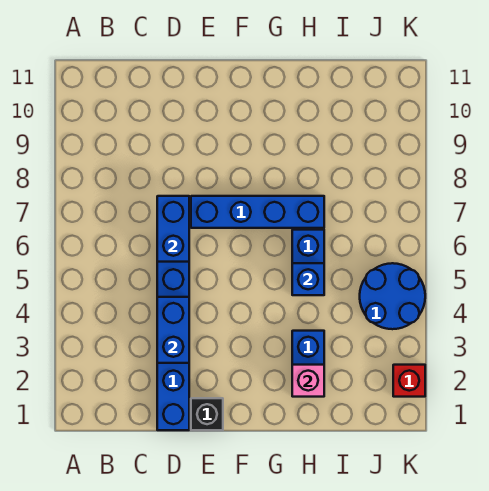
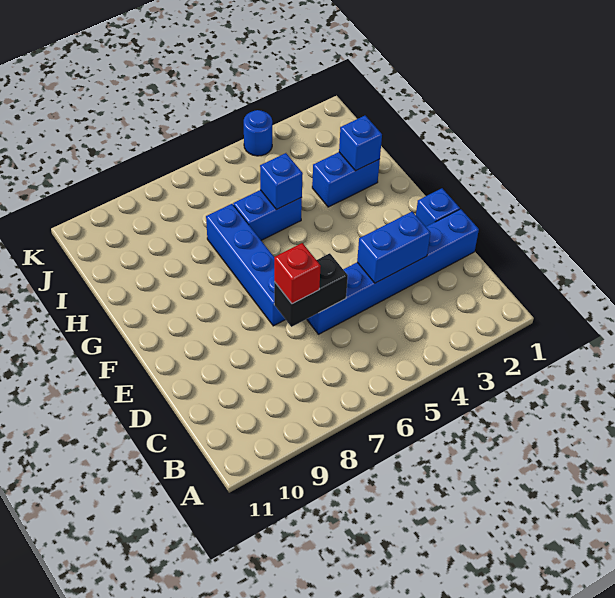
blue 1x2 brick [157,196,189,262] -> black 1x2 brick [274,253,348,327]
black 1x1 brick [191,398,223,430] -> blue 1x1 brick [416,188,460,227]
pink 1x1 brick [292,365,324,397] -> blue 1x1 brick [339,116,382,171]
blue 2x2 round brick [360,263,425,329] -> blue 1x1 round brick [244,110,272,156]
red 1x1 brick [393,365,425,397] -> red 1x1 brick moved to [274,243,321,304]

